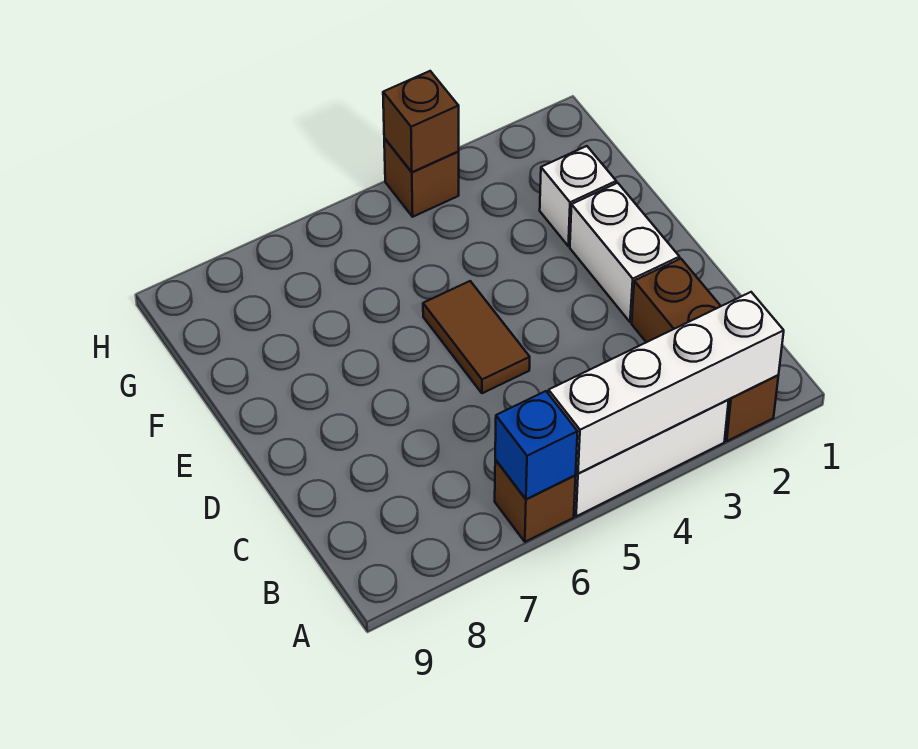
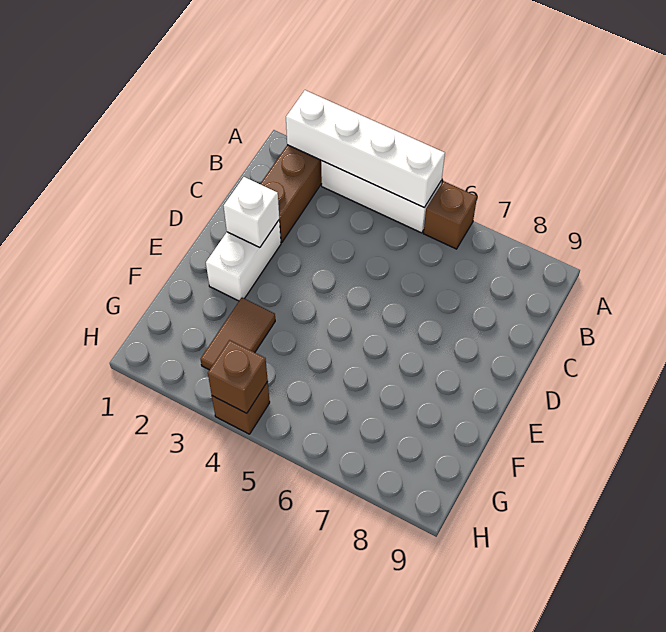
blue 1x1 brick [495,391,578,499] -> none
brown 1x2 tile [423,281,530,393] -> brown 1x2 tile moved to [201,298,275,370]
white 1x1 brick [540,146,616,246] -> white 1x1 brick moved to [224,177,279,247]

